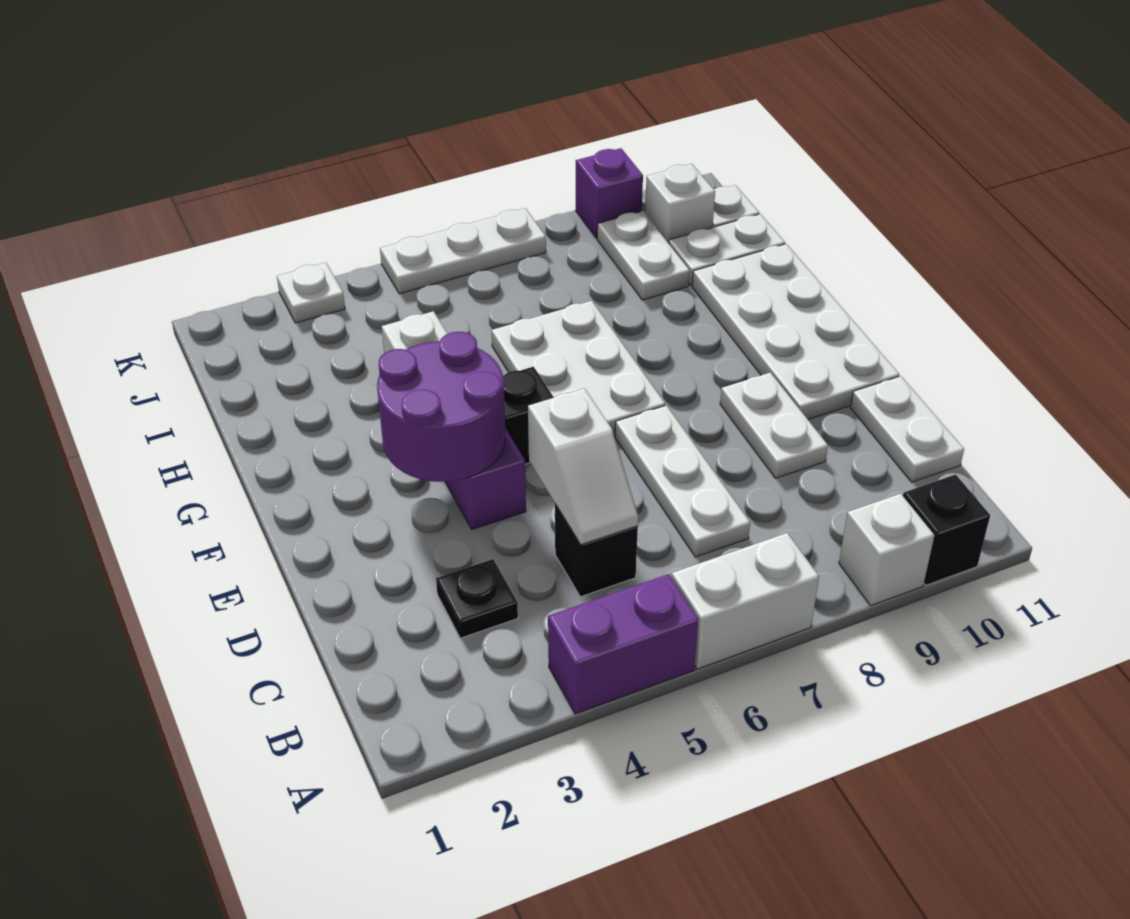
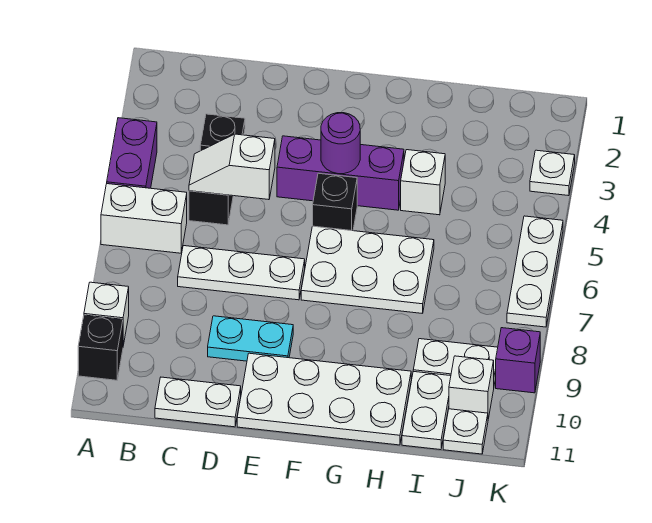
white 1x2 brick [672,533,819,669] -> white 1x2 brick turned to [101,184,187,253]
white 1x2 plate [720,372,828,478] -> cyan 1x2 plate [208,316,293,361]
purple 2x2 round brick [377,332,506,482] -> purple 1x1 round brick [321,113,360,174]

